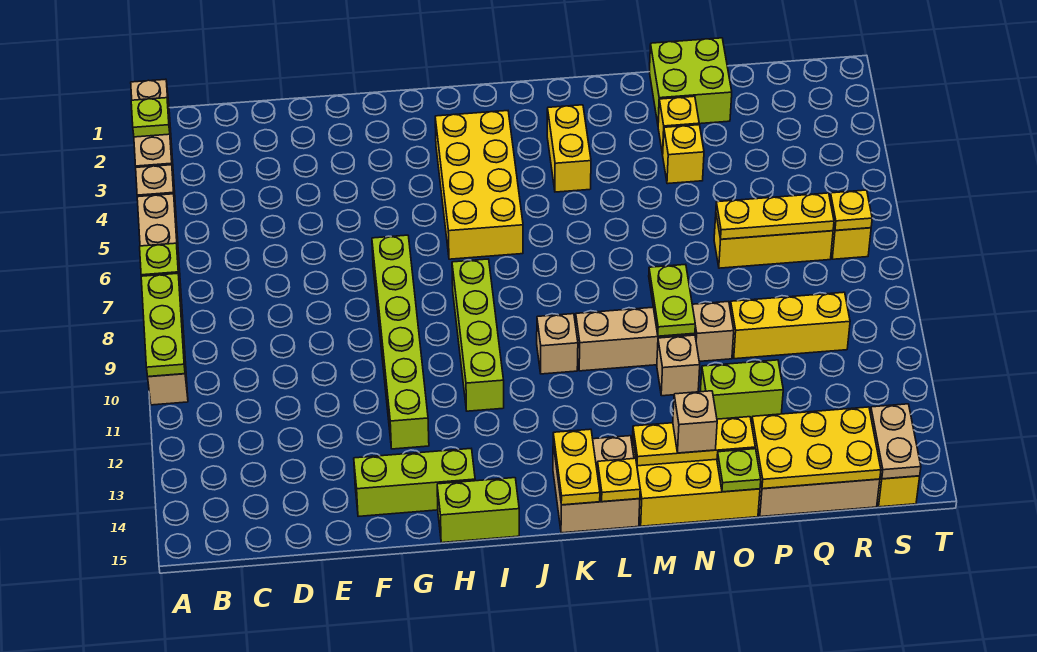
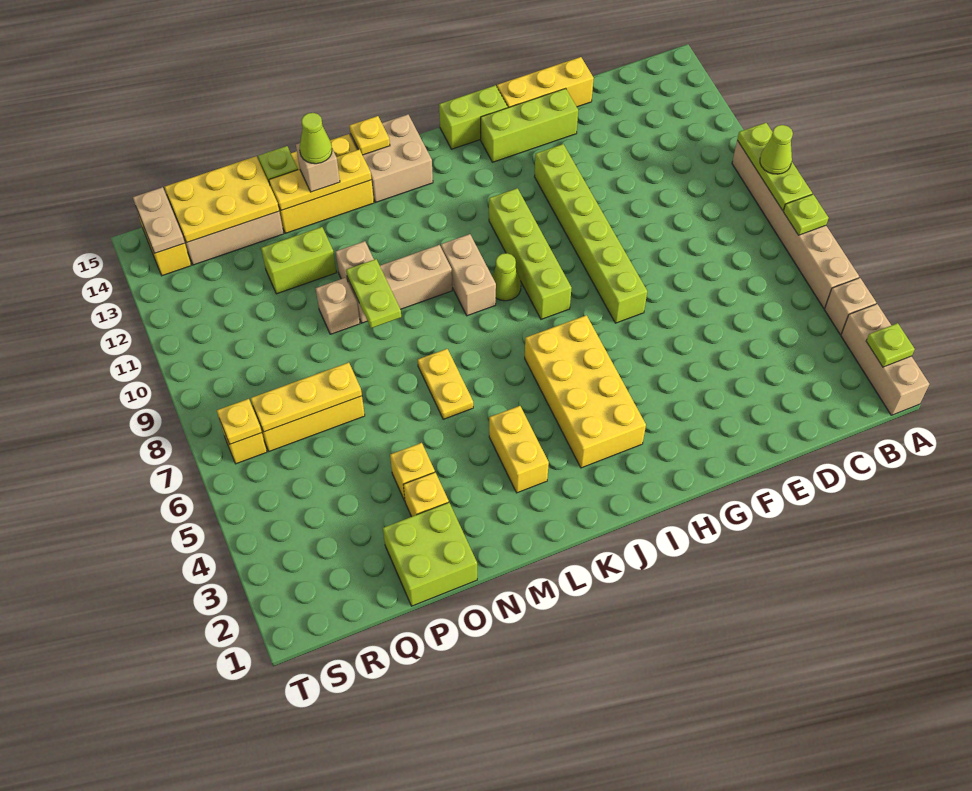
none -> lime 1x1 cone [760,125,793,174]
none -> lime 1x1 cone [492,253,521,301]
tan 1x1 brick [537,314,578,374] -> tan 1x2 brick [441,234,496,316]
yellow 1x2 plate [553,429,600,505] -> yellow 1x2 plate moved to [418,349,473,419]
none -> lime 1x1 cone [300,113,332,164]
yellow 1x3 brick [730,292,850,359] -> yellow 1x3 brick moved to [497,57,594,108]

